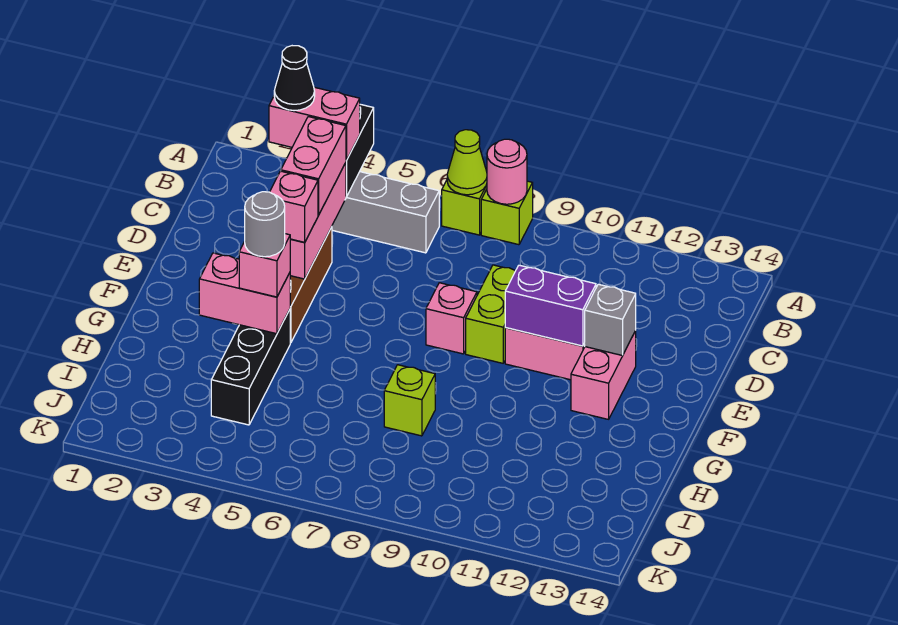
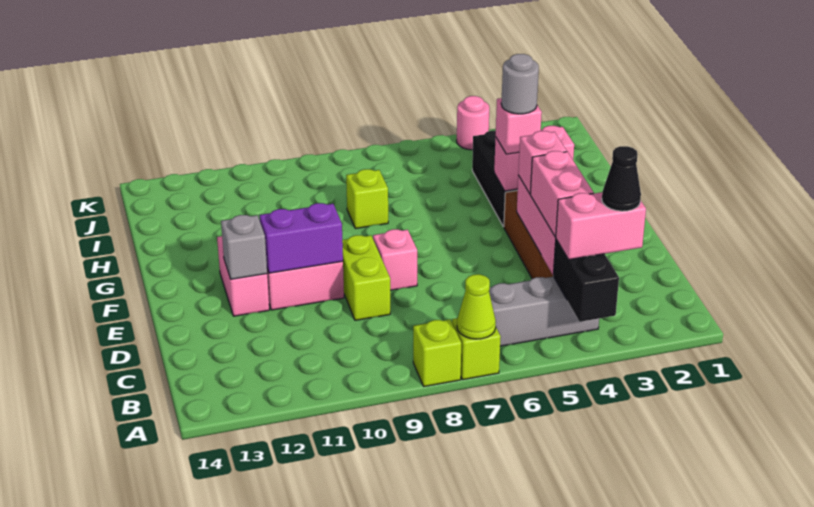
pink 1x1 round brick [487,139,527,204] -> pink 1x1 round brick moved to [457,96,489,150]

